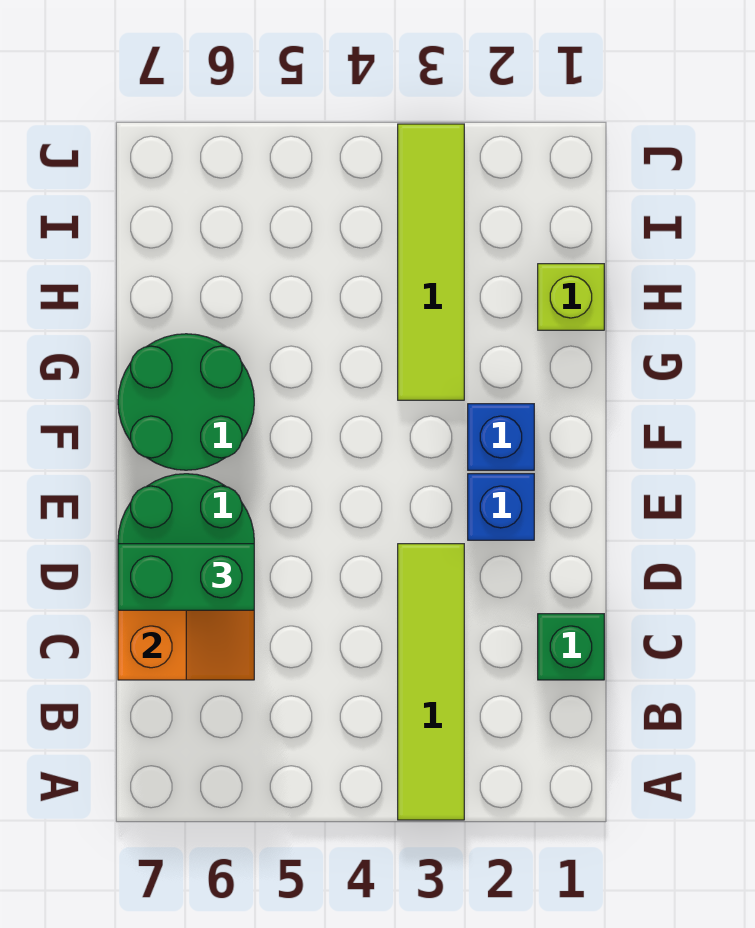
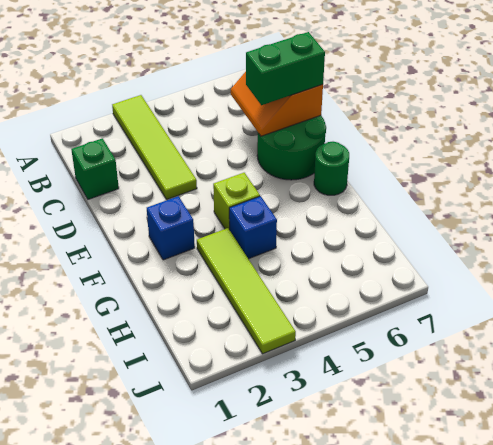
blue 1x1 brick [468,474,534,540] -> blue 1x1 brick moved to [229,196,277,259]
green 2x2 round brick [118,334,254,470] -> green 1x1 round brick [314,142,349,195]
lime 1x1 brick [538,264,604,330] -> lime 1x1 brick moved to [213,173,260,230]

